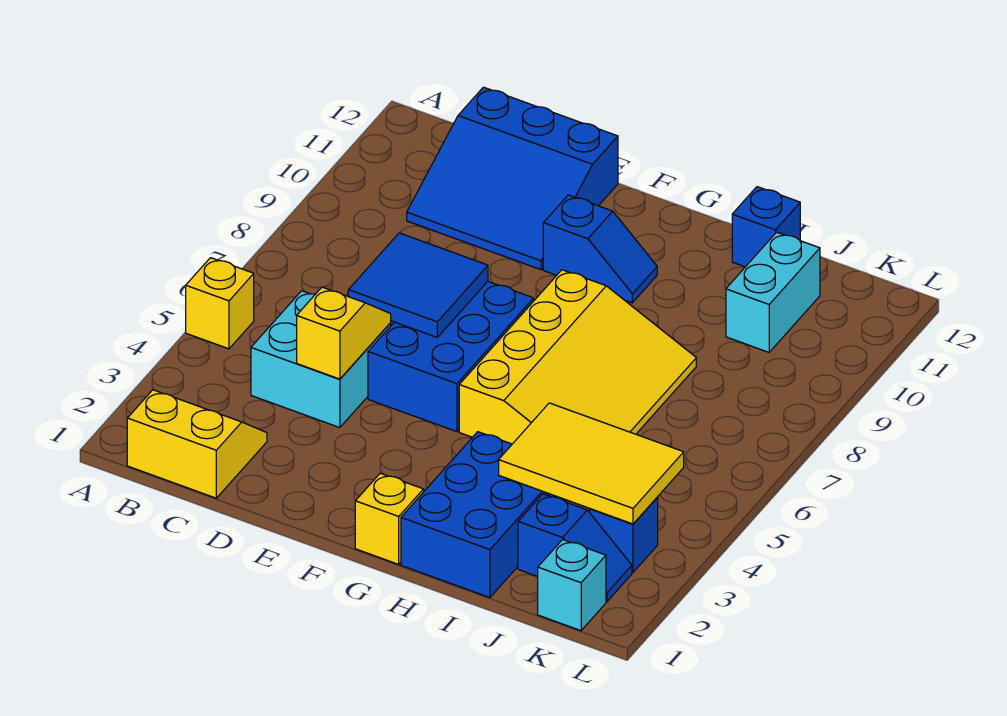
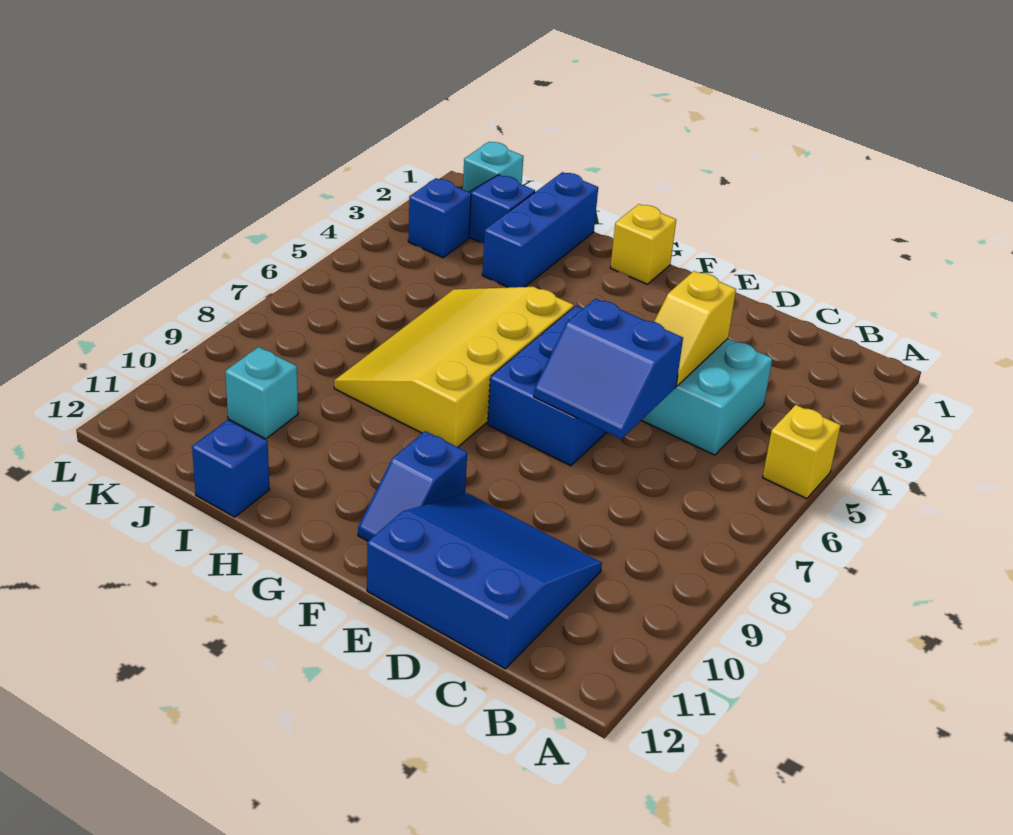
yellow 2x2 slope [127,390,267,498] -> none
blue 2x2 tile [348,233,488,337] -> blue 2x2 slope [534,299,683,439]
blue 1x2 slope [543,195,657,303] -> blue 1x2 slope turned to [358,431,467,541]
blue 2x3 brick [401,432,567,598] -> blue 1x3 brick [482,172,598,287]
yellow 2x3 tile [499,403,684,524] -> none
cyan 1x2 brick [726,232,820,352] -> cyan 1x1 brick [225,347,298,439]

